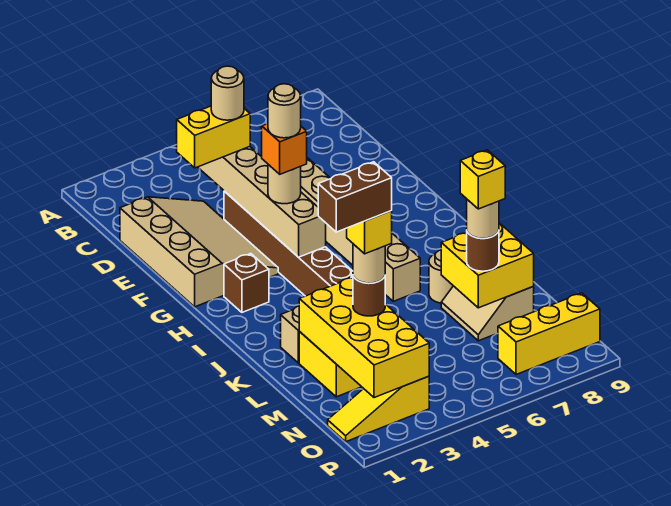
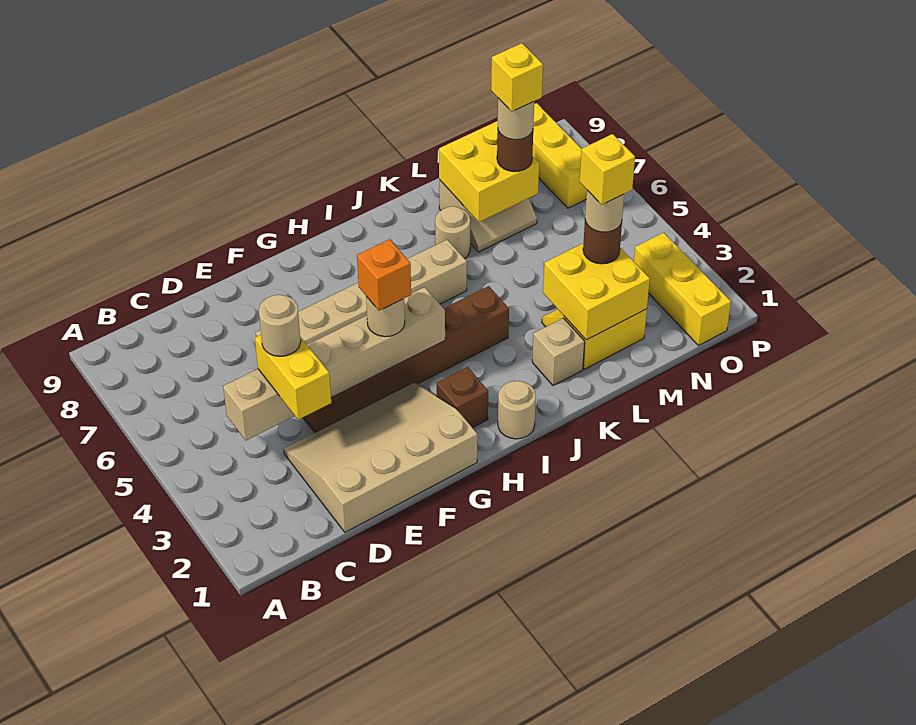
tan 1x1 round brick [268,84,301,138] -> tan 1x1 round brick moved to [498,381,536,439]
yellow 2x4 brick [299,278,429,398] -> yellow 2x2 brick [543,244,650,340]
brown 1x2 brick [318,162,392,232] -> none
yellow 1x3 slope [328,376,429,442] -> yellow 1x3 brick [634,233,731,346]

